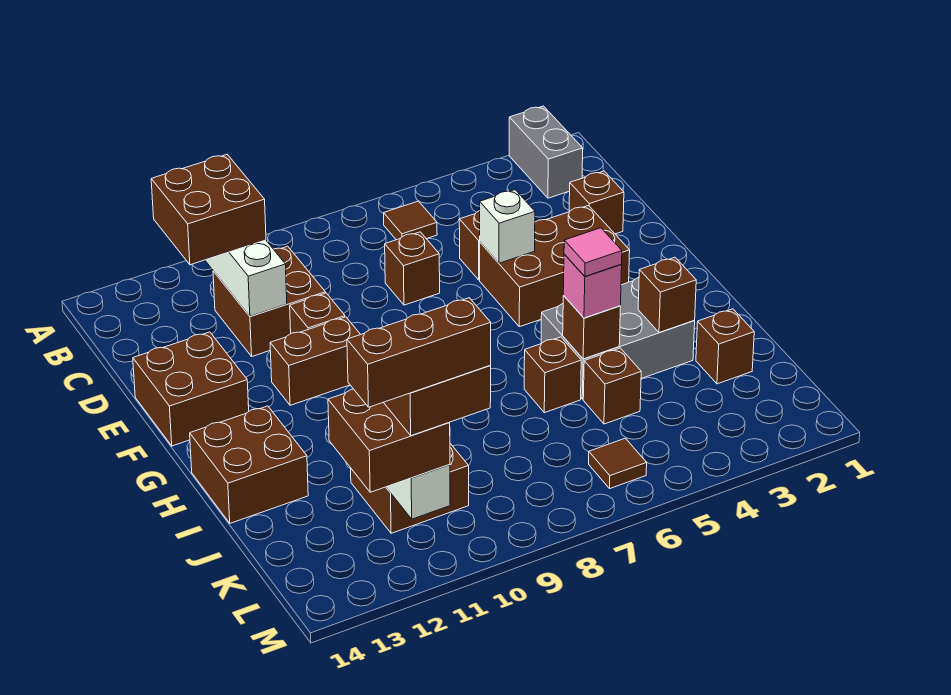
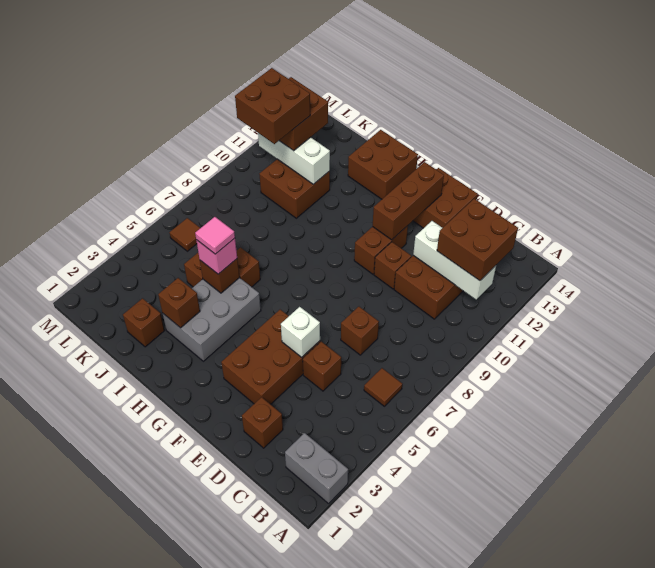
brown 1x3 brick [347,298,491,407] -> brown 1x3 brick moved to [373,162,444,240]

